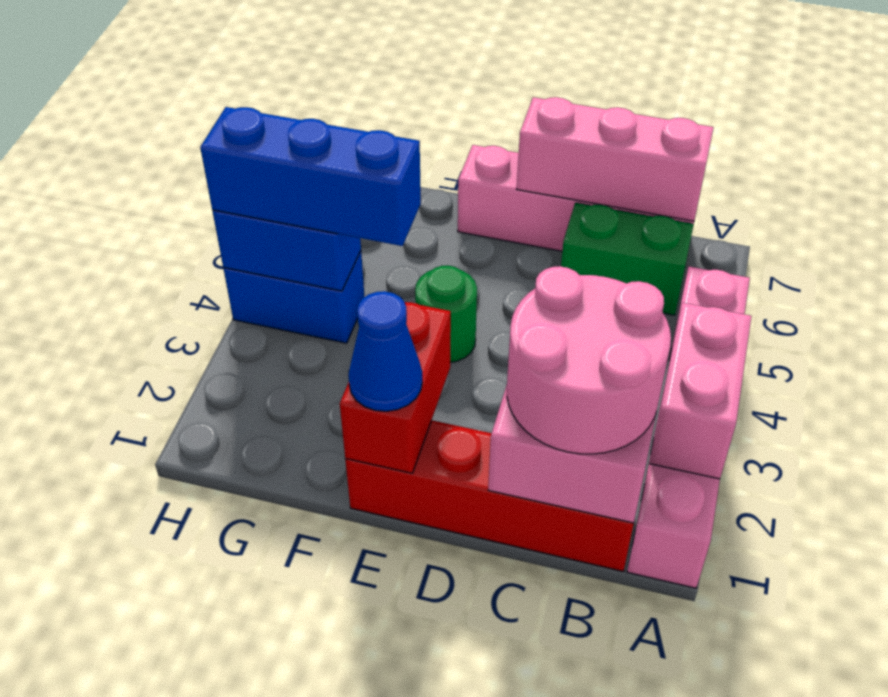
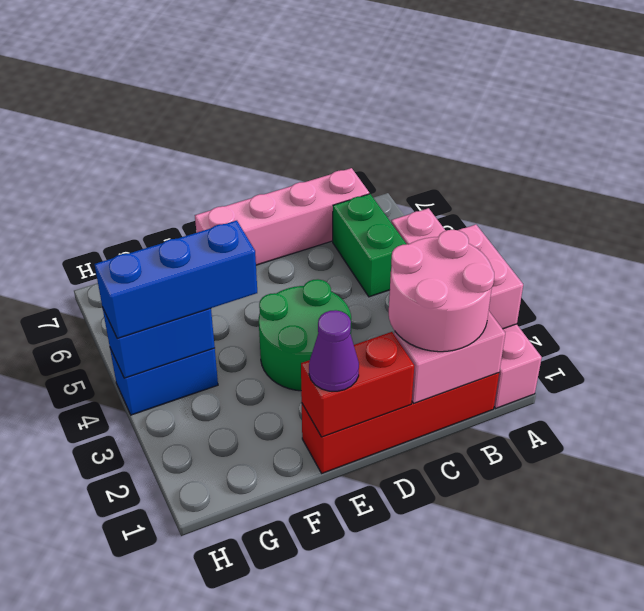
green 1x2 brick [561,203,694,315] -> green 1x2 brick turned to [333,194,407,297]
pink 1x3 brick [517,97,714,221] -> none
red 1x2 brick [340,302,451,473] -> red 1x2 brick turned to [301,332,414,437]
blue 1x1 cone [348,291,422,411] -> purple 1x1 cone [309,310,359,391]
green 1x1 round brick [415,265,477,363] -> green 2x2 round brick [259,279,351,391]

